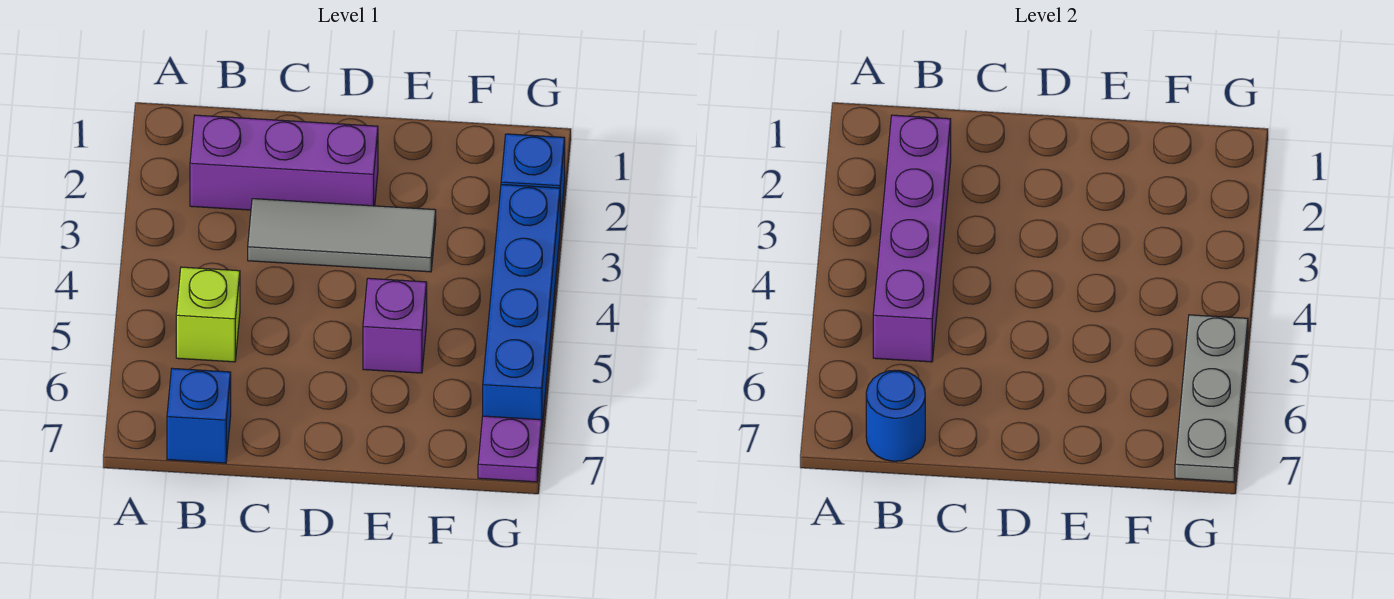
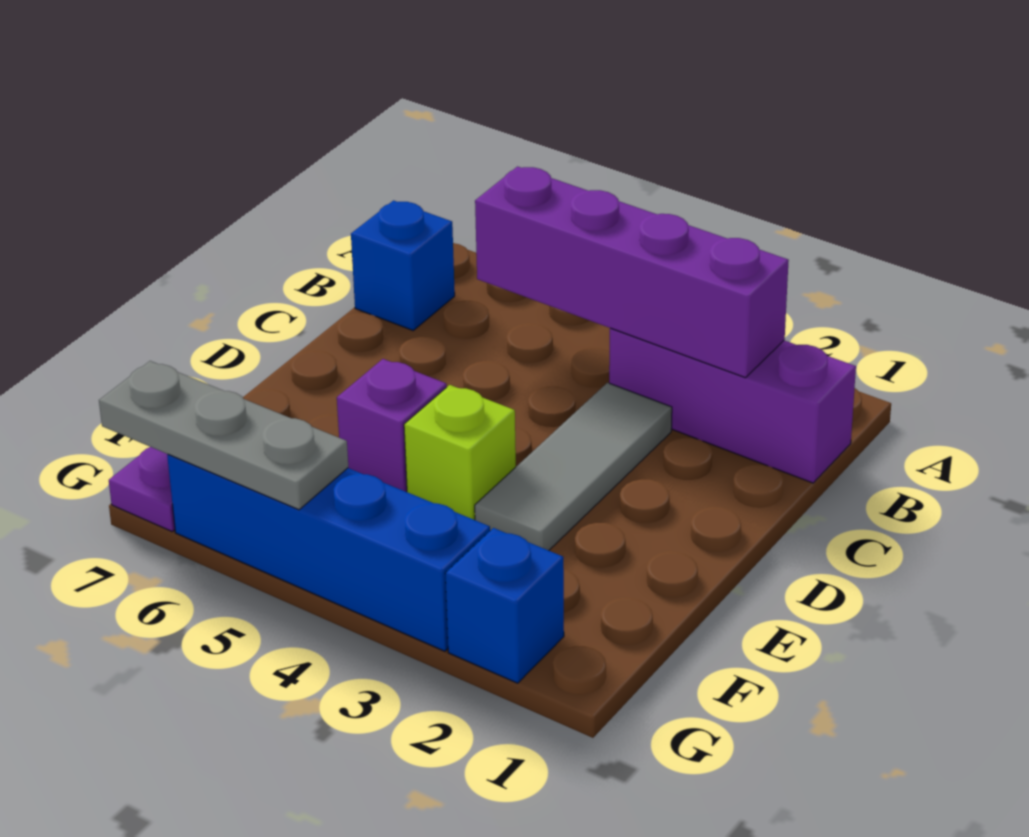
purple 1x3 brick [190,115,378,210] -> purple 1x3 brick turned to [609,328,856,483]
lime 1x1 brick [176,267,240,362] -> lime 1x1 brick moved to [404,385,516,520]
blue 1x1 round brick [866,370,925,461] -> none

